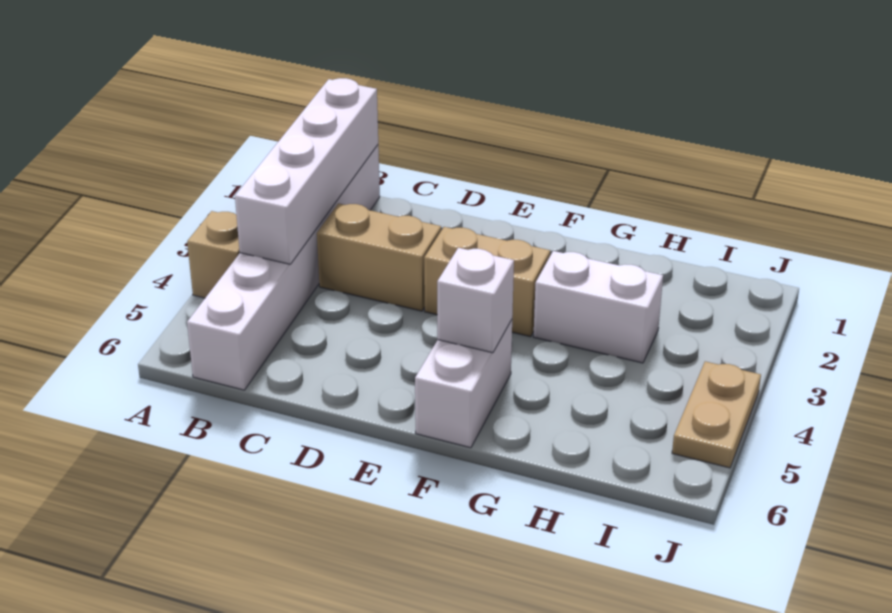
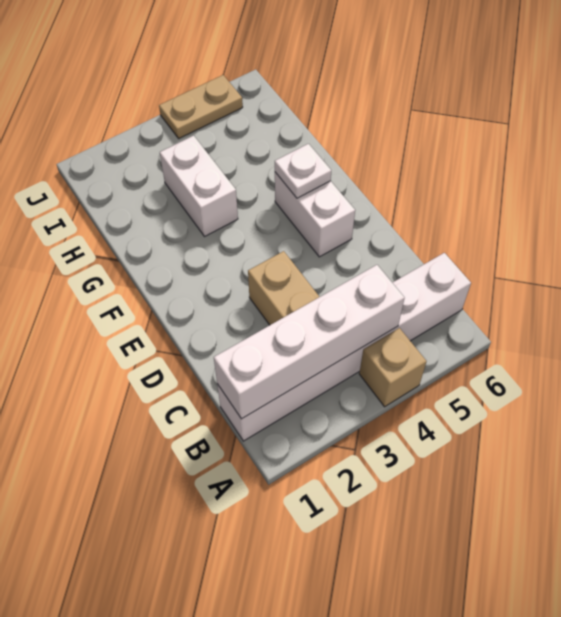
tan 1x2 brick [424,227,550,337] -> none
white 1x2 brick [415,320,512,448] -> white 1x2 brick turned to [275,172,355,257]
white 1x1 brick [437,248,514,353] -> white 1x1 plate [275,144,331,198]

